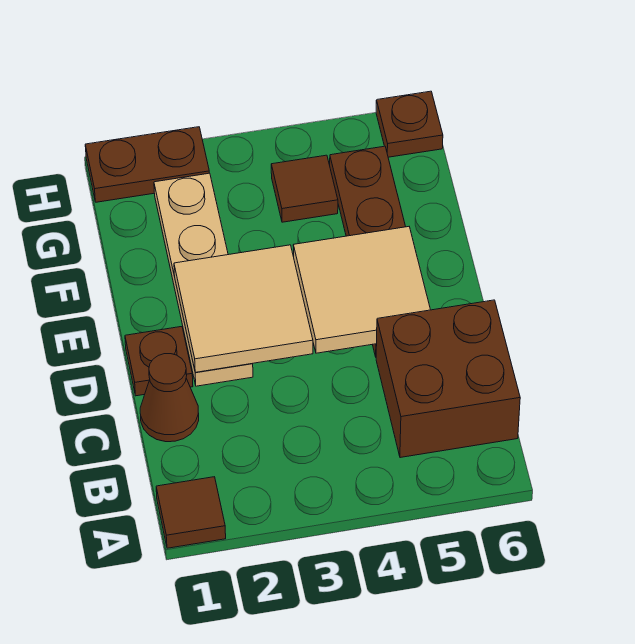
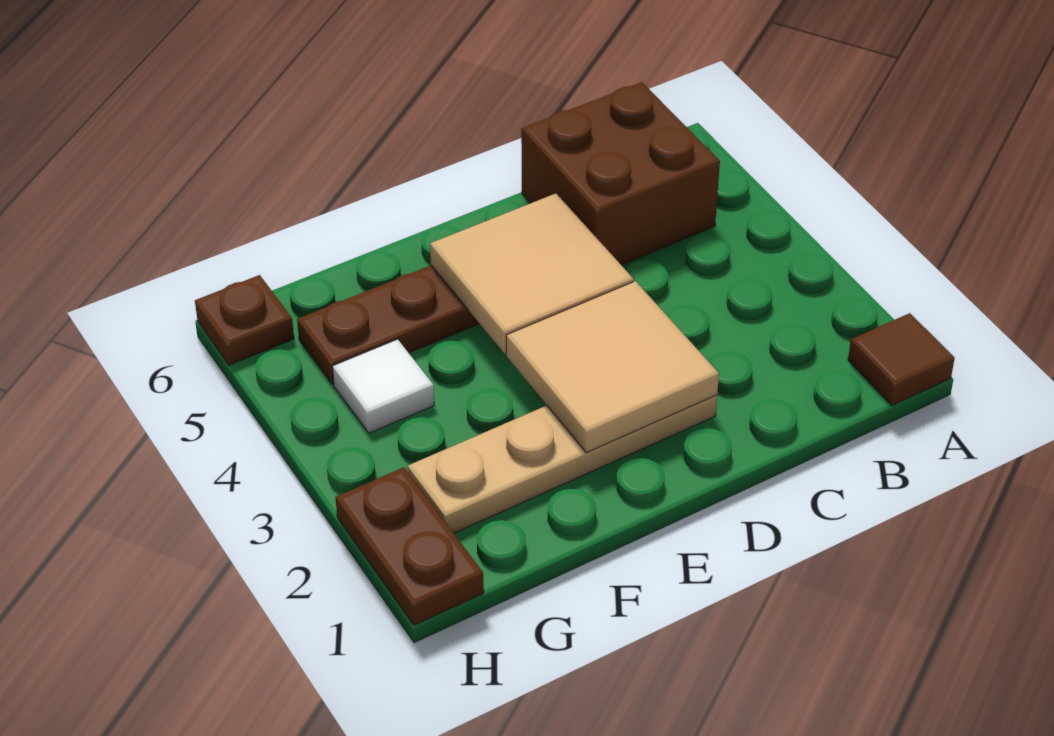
brown 1x1 cone [140,354,199,442] -> none
brown 1x1 plate [125,327,193,396] -> none
brown 1x1 tile [271,155,338,222] -> white 1x1 tile [332,339,434,433]

